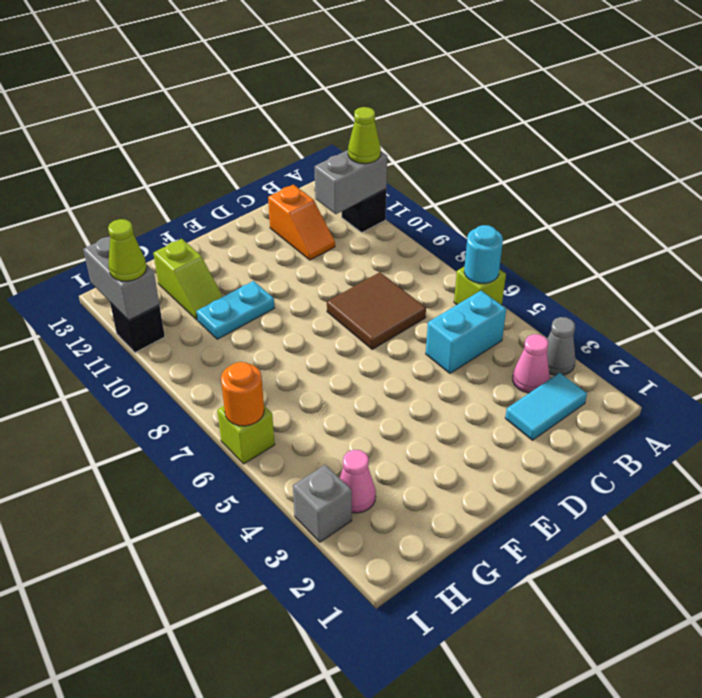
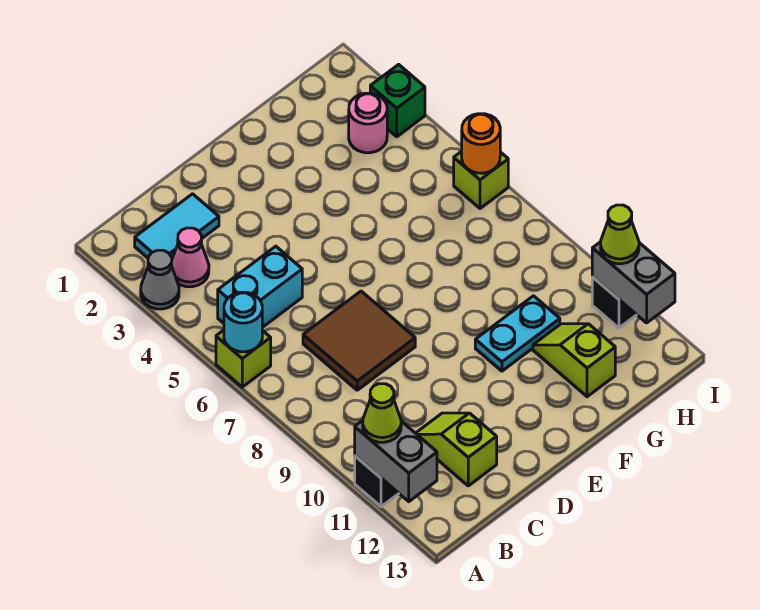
grey 1x2 brick [314,150,387,214] -> grey 1x2 brick turned to [355,421,437,502]
orange 1x2 slope [268,185,335,260] -> lime 1x2 slope [416,413,497,486]
pink 1x1 cone [340,450,376,513] -> pink 1x1 round brick [349,93,387,153]
grey 1x1 brick [293,465,352,542] -> green 1x1 brick [370,64,425,137]

